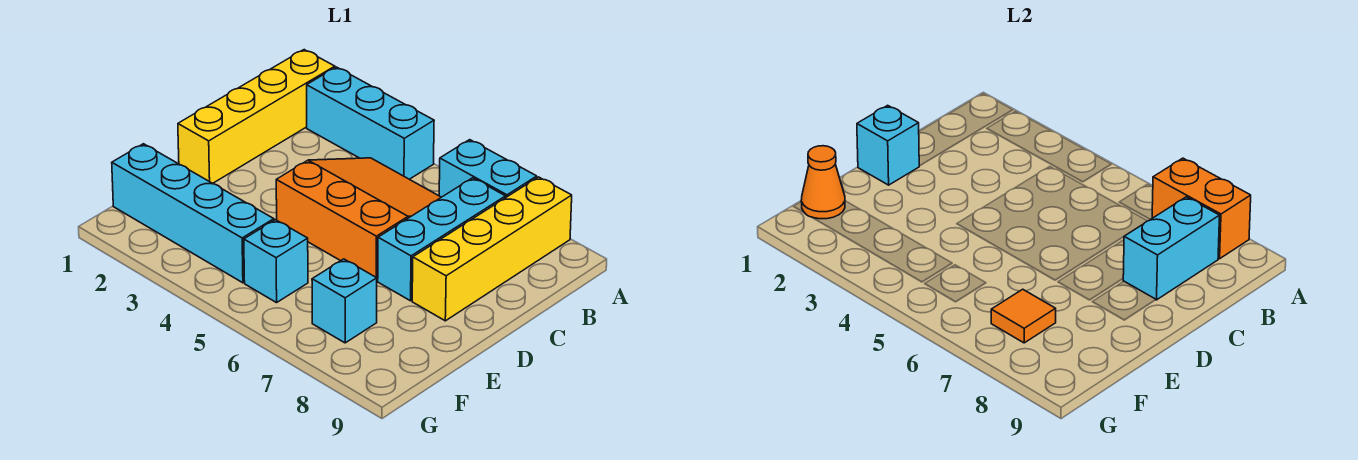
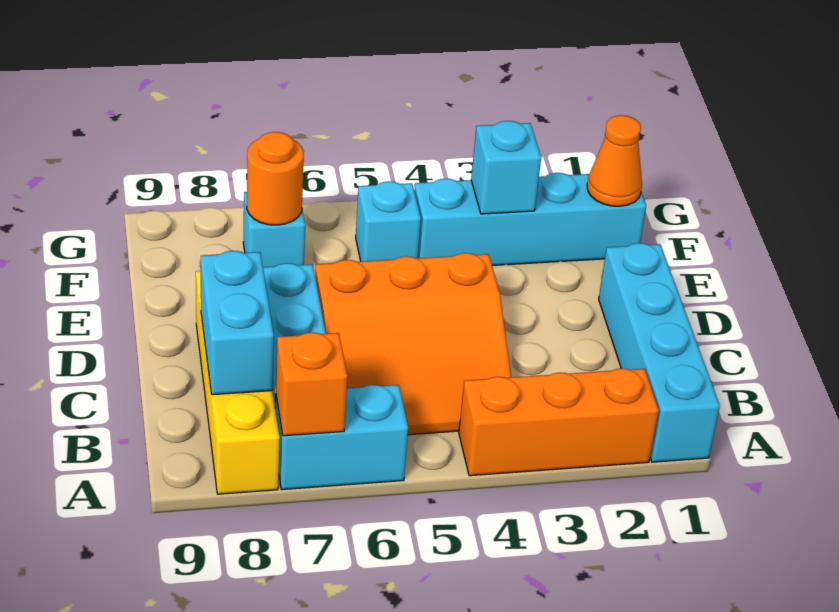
yellow 1x4 brick [178,50,335,183] -> cyan 1x4 brick [599,243,720,462]
cyan 1x3 brick [307,67,434,179] -> orange 1x3 brick [459,368,659,476]
orange 1x2 brick [1152,158,1251,259] -> orange 1x1 brick [276,333,347,436]
cyan 1x1 brick [857,105,919,185] -> cyan 1x1 brick moved to [471,121,541,214]
orange 1x1 tile [991,289,1056,343] -> orange 1x1 round brick [247,132,304,225]

